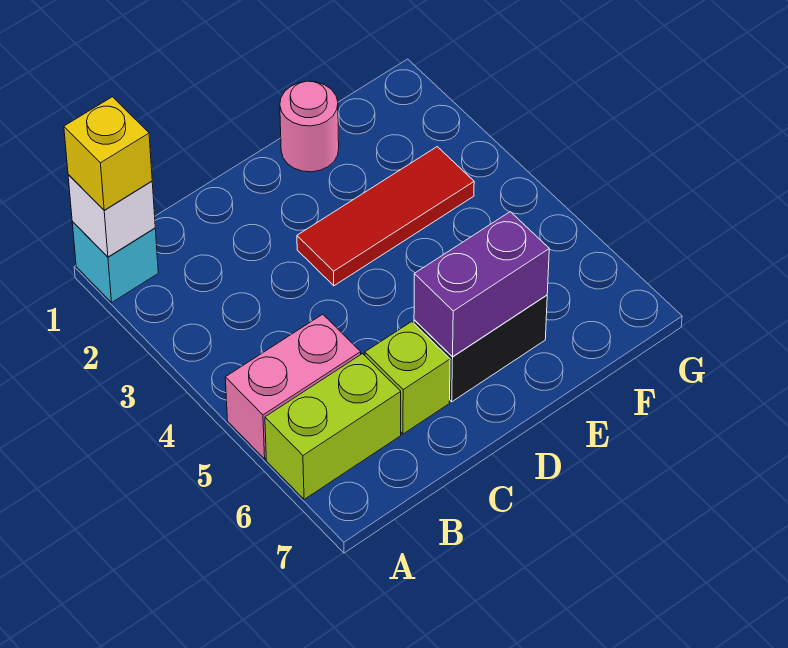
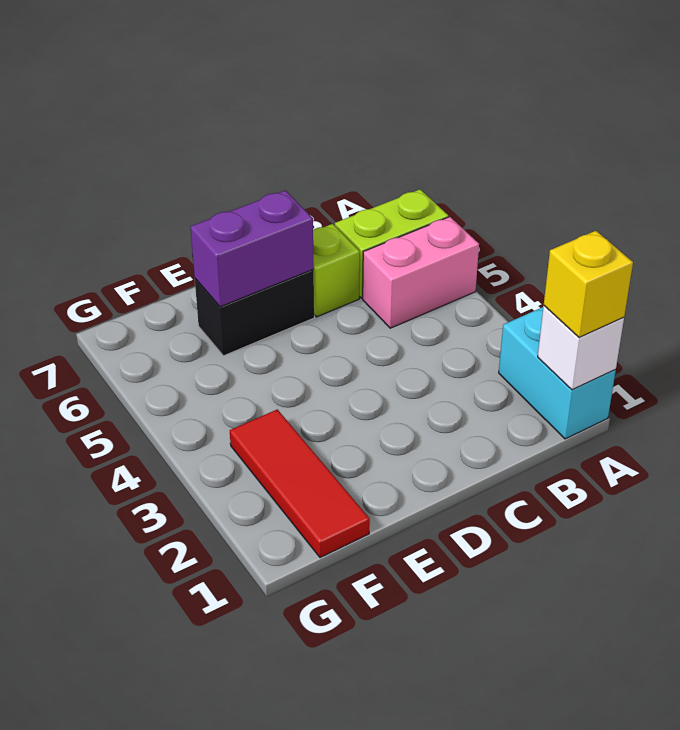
cyan 1x1 brick [72,222,158,302] -> cyan 1x2 brick [499,307,616,439]
red 1x3 tile [297,147,474,286] -> red 1x3 tile turned to [230,409,370,558]
pink 1x1 round brick [280,81,339,172] -> none

